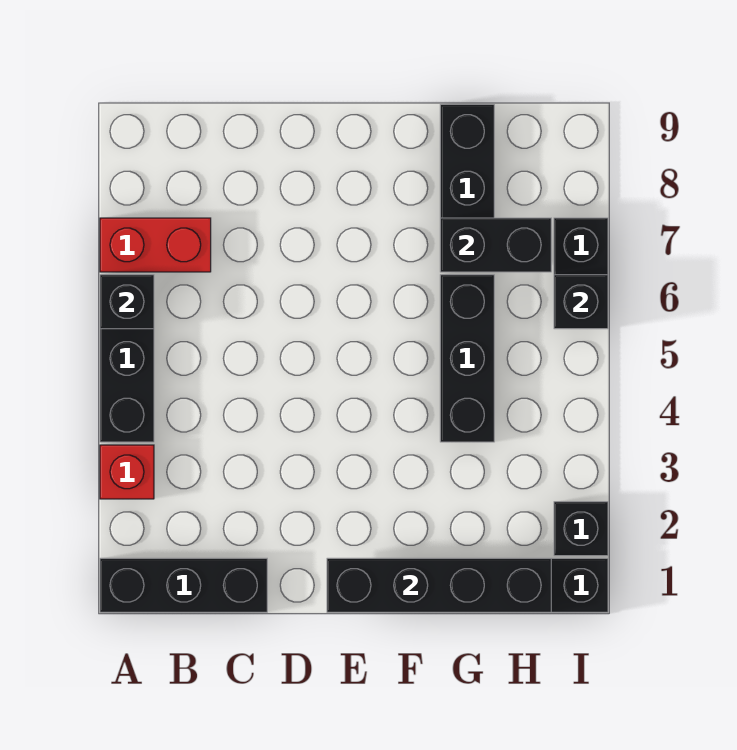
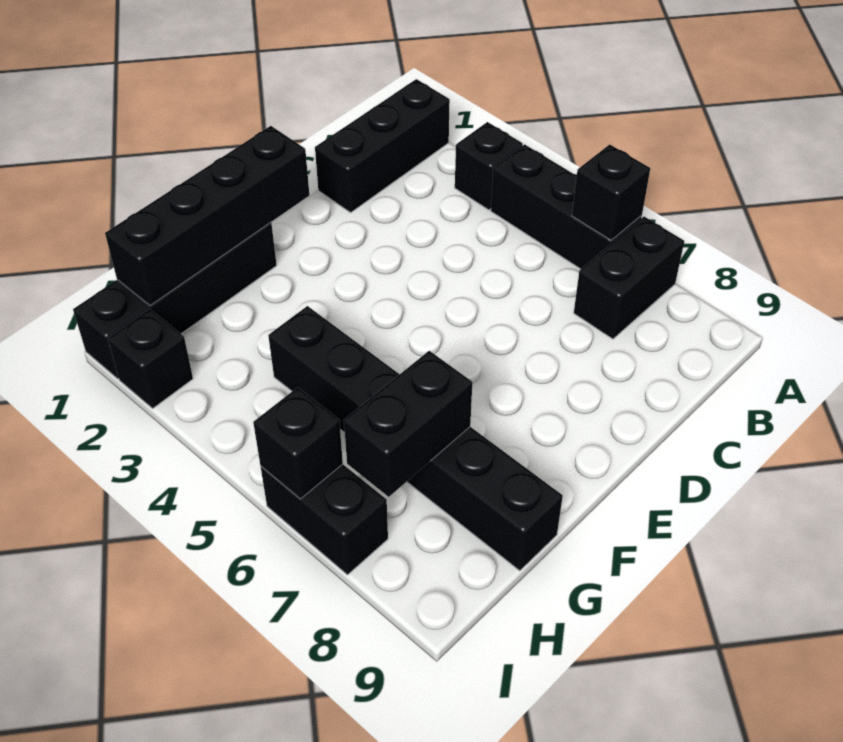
red 1x1 brick [100,445,154,499] -> black 1x1 brick [455,122,523,210]
red 1x2 brick [100,218,211,272] -> black 1x2 brick [574,217,684,339]

